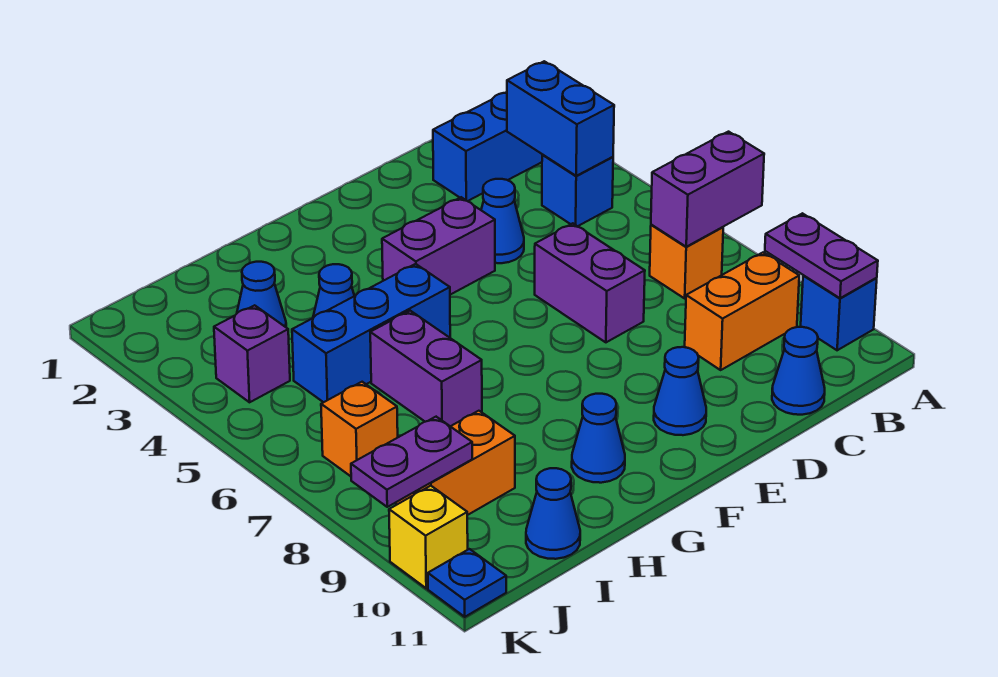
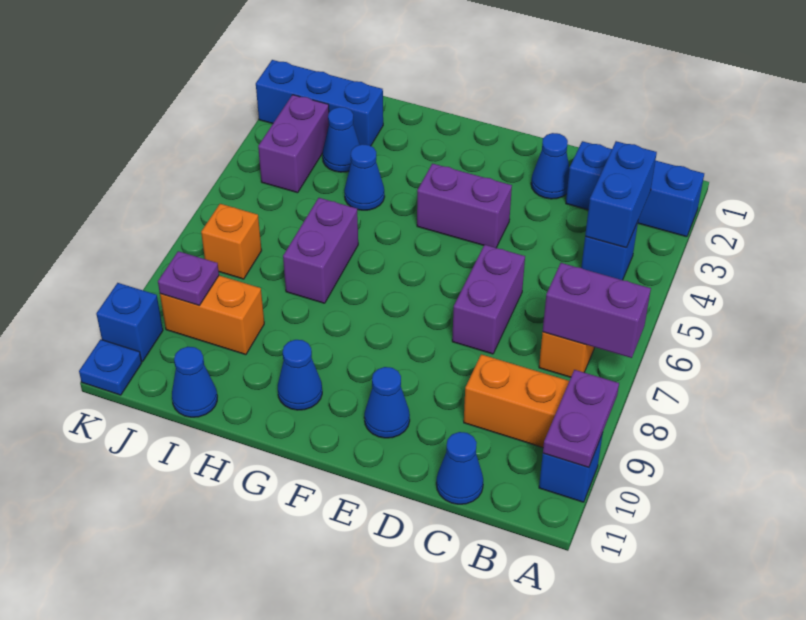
blue 1x1 cone [481,179,524,263] -> blue 1x1 cone moved to [531,133,569,199]
blue 1x3 brick [292,264,450,402] -> blue 1x3 brick moved to [256,60,383,146]
purple 1x1 brick [214,305,290,402] -> purple 1x2 brick [258,95,329,193]
purple 1x2 plate [351,417,472,507] -> purple 1x1 plate [158,251,219,305]
yellow 1x1 brick [389,486,468,588] -> blue 1x1 brick [96,283,163,361]

